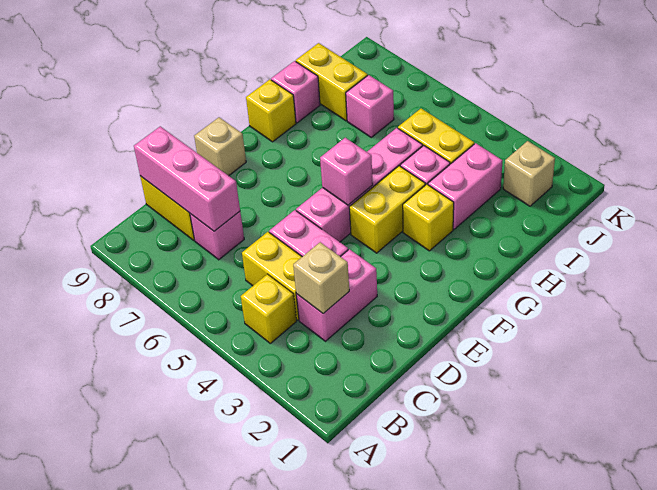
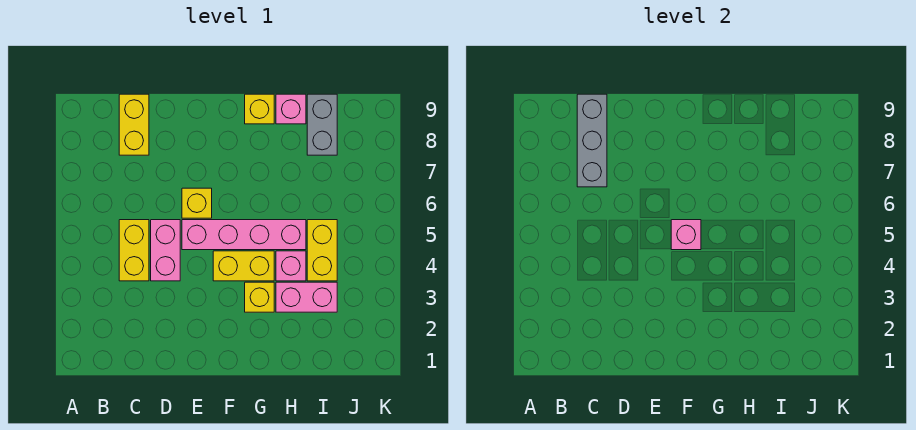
yellow 1x1 brick [241,274,297,343] -> yellow 1x1 brick moved to [182,188,212,218]
pink 1x2 brick [296,249,377,341] -> none
tan 1x1 brick [293,242,349,314] -> none
pink 1x1 brick [190,212,244,260] -> none
pink 1x3 brick [134,126,240,231] -> grey 1x3 brick [577,94,607,187]
tan 1x1 brick [194,117,246,176] -> none
pink 1x1 brick [346,75,394,137] -> none
yellow 1x2 brick [296,43,368,121] -> grey 1x2 brick [307,94,337,155]
tan 1x1 brick [503,141,555,206] -> none

